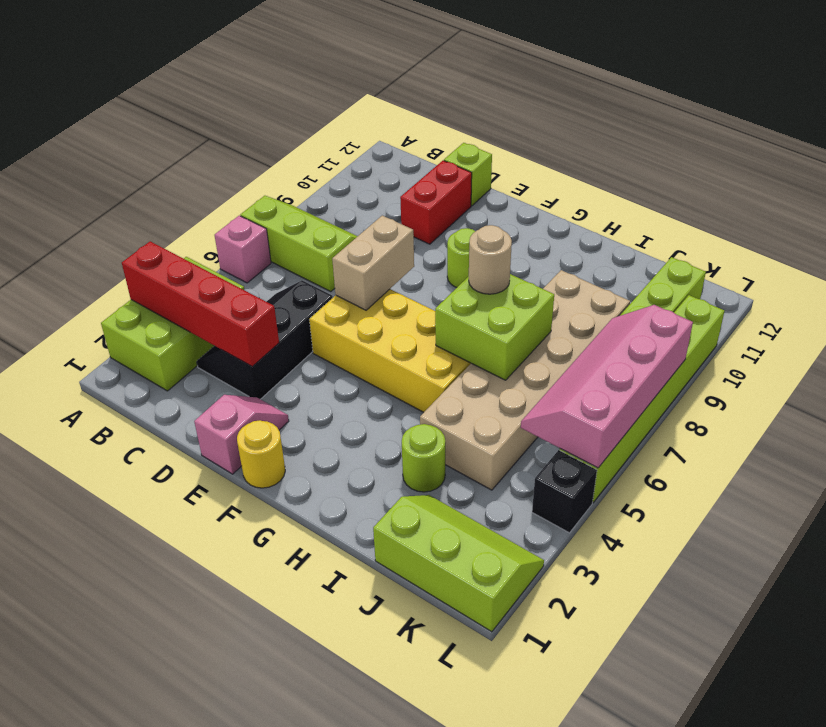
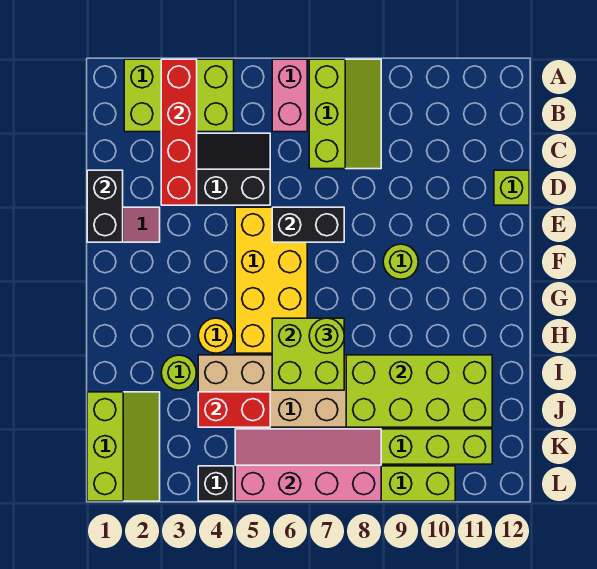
pink 1x1 brick [215,216,271,283] -> pink 1x2 brick [272,59,307,132]
none -> black 1x2 brick [87,170,123,242]
red 1x2 brick [400,161,472,244] -> red 1x2 brick moved to [198,392,270,427]
tan 1x2 brick [332,216,414,310] -> black 1x2 brick [272,207,344,242]
yellow 1x1 round brick [237,420,285,488] -> yellow 1x1 round brick moved to [198,318,233,353]
tan 1x1 round brick [469,225,512,294] -> lime 1x1 round brick [309,318,344,353]
none -> lime 2x4 brick [346,355,492,427]

